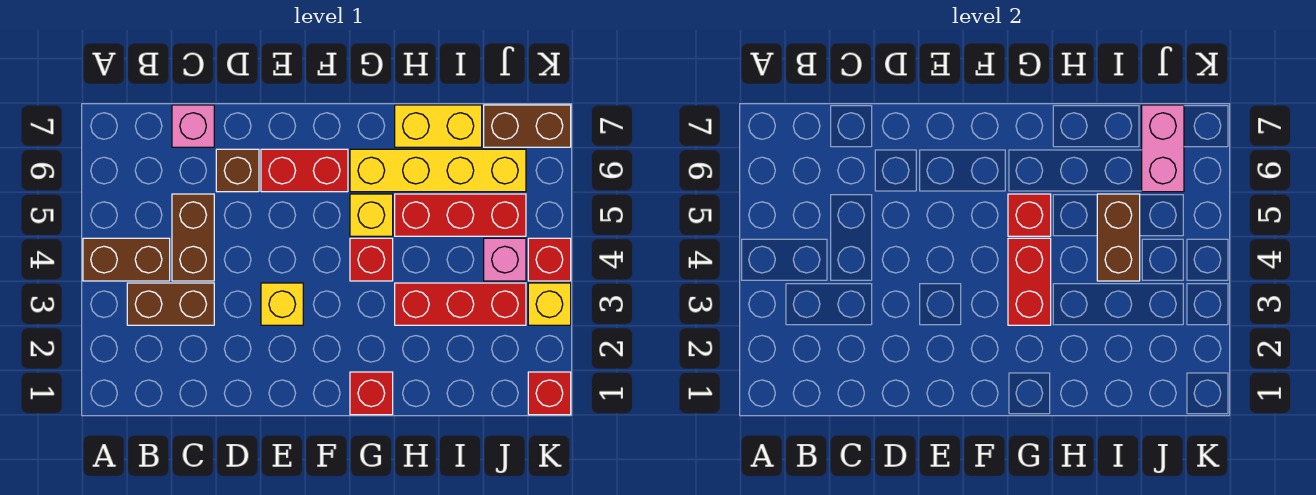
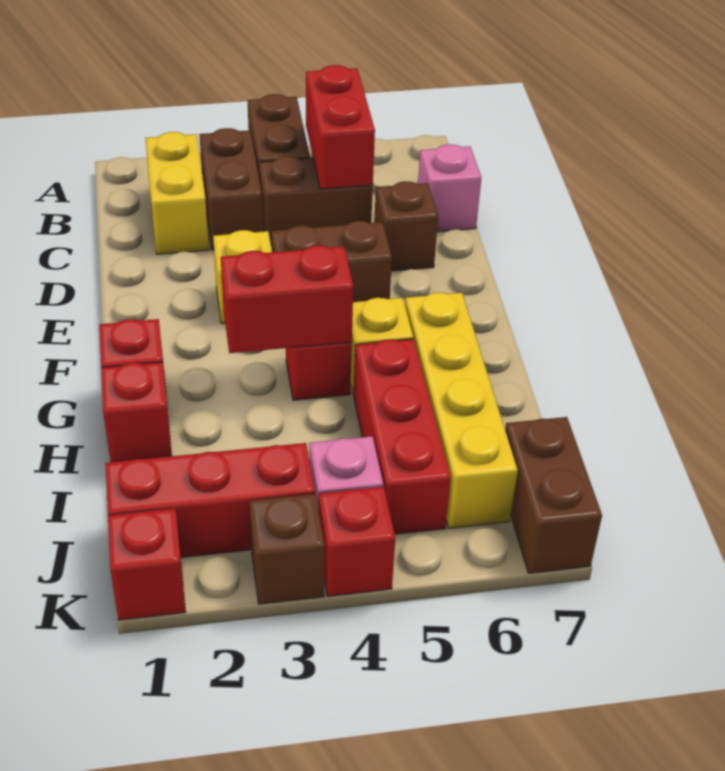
red 1x2 brick [261,149,348,192] -> red 1x2 brick moved to [306,65,375,189]
red 1x1 brick [1008,194,1051,236] -> red 1x1 brick moved to [101,362,172,462]
red 1x3 brick [395,283,526,325] -> red 1x3 brick turned to [105,443,315,558]
yellow 1x2 brick [395,105,482,147] -> yellow 1x2 brick moved to [145,132,209,254]
brown 1x2 brick [1097,194,1140,281] -> brown 1x2 brick moved to [271,221,392,302]
pink 1x2 brick [1142,105,1184,192] -> none
yellow 1x1 brick [528,283,571,325] -> brown 1x1 brick [249,494,325,604]

